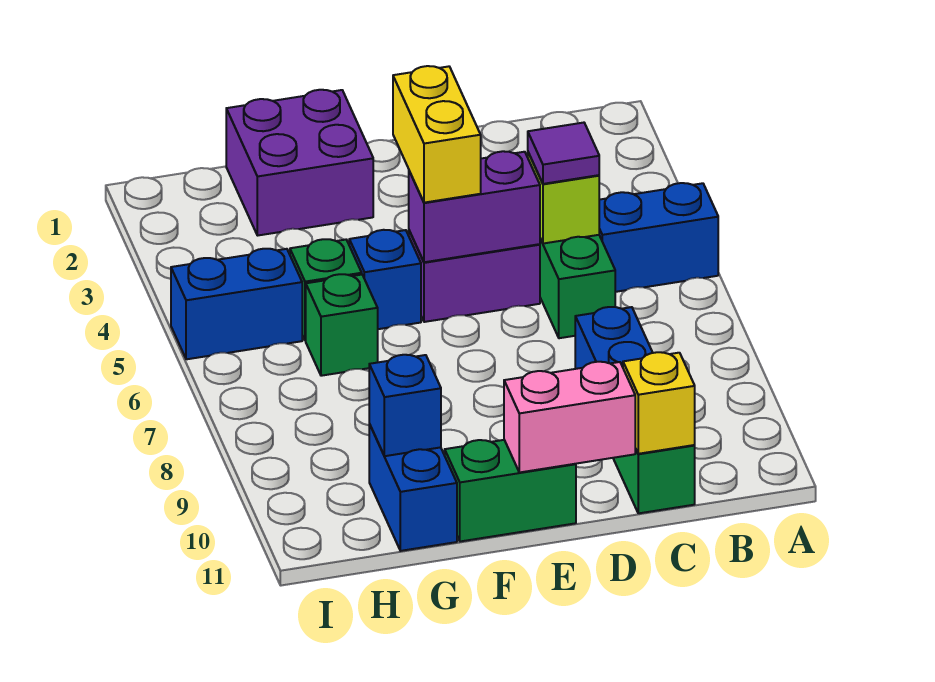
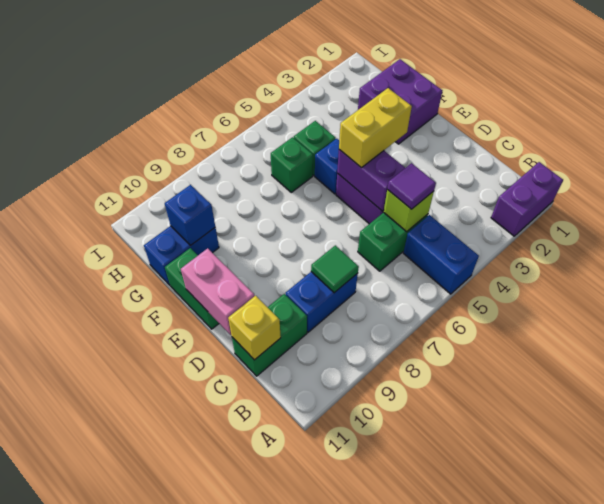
none -> purple 1x2 brick [491,162,563,236]
none -> green 1x1 tile [311,245,359,293]
blue 1x2 brick [171,249,302,359] -> none

